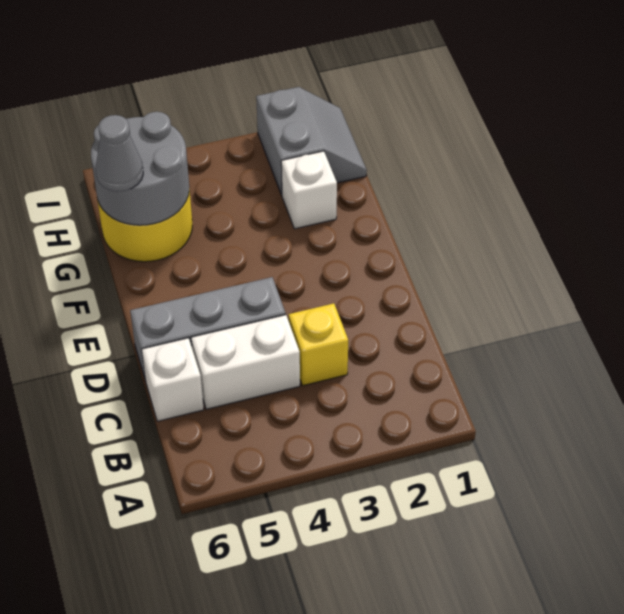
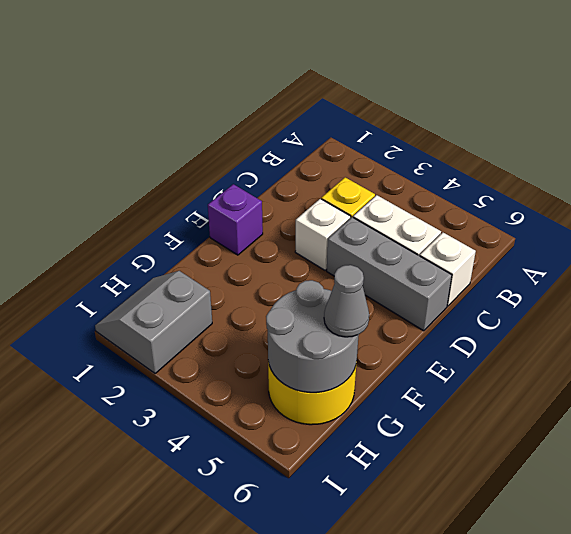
none -> purple 1x1 brick [208,184,263,255]
white 1x1 brick [281,151,337,229] -> white 1x1 brick moved to [295,199,351,270]

